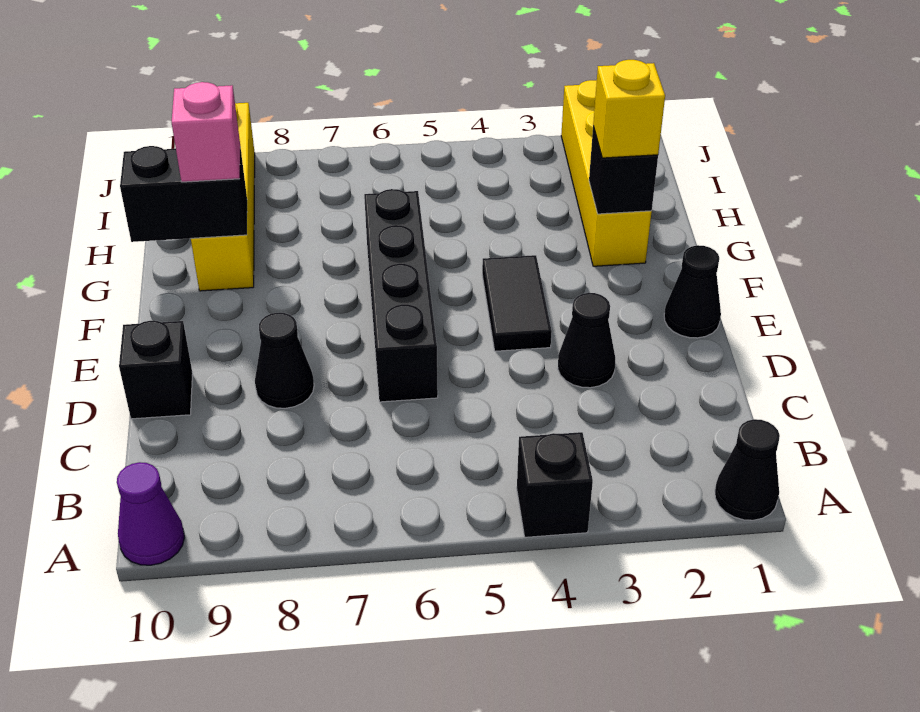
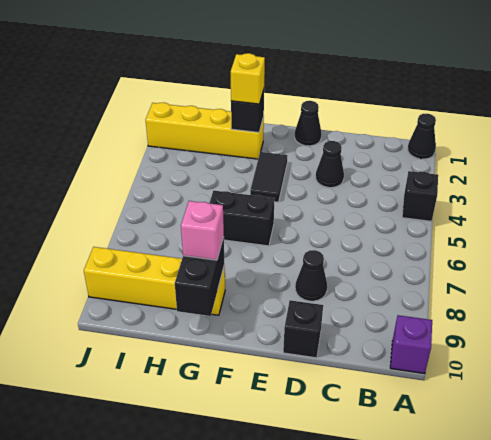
purple 1x1 cone [117,462,184,565] -> purple 1x1 brick [390,315,432,374]
black 1x4 brick [364,189,438,402] -> black 1x2 brick [210,191,275,246]
black 1x2 tile [482,255,552,351] -> black 1x2 tile turned to [250,152,287,202]

